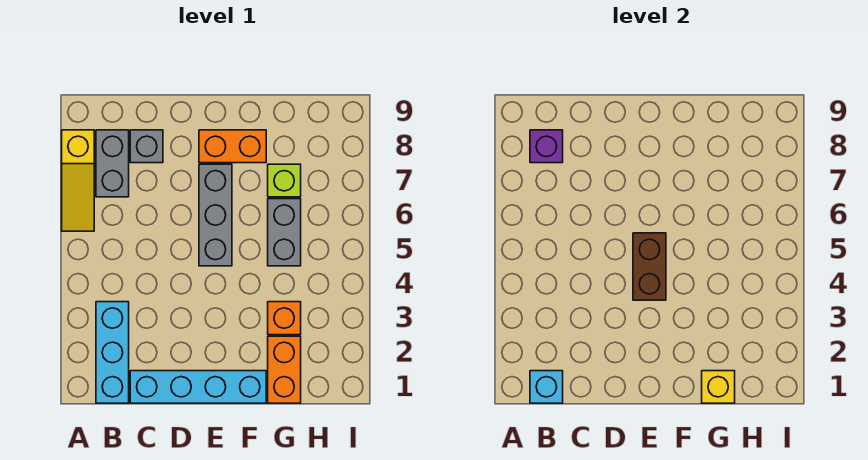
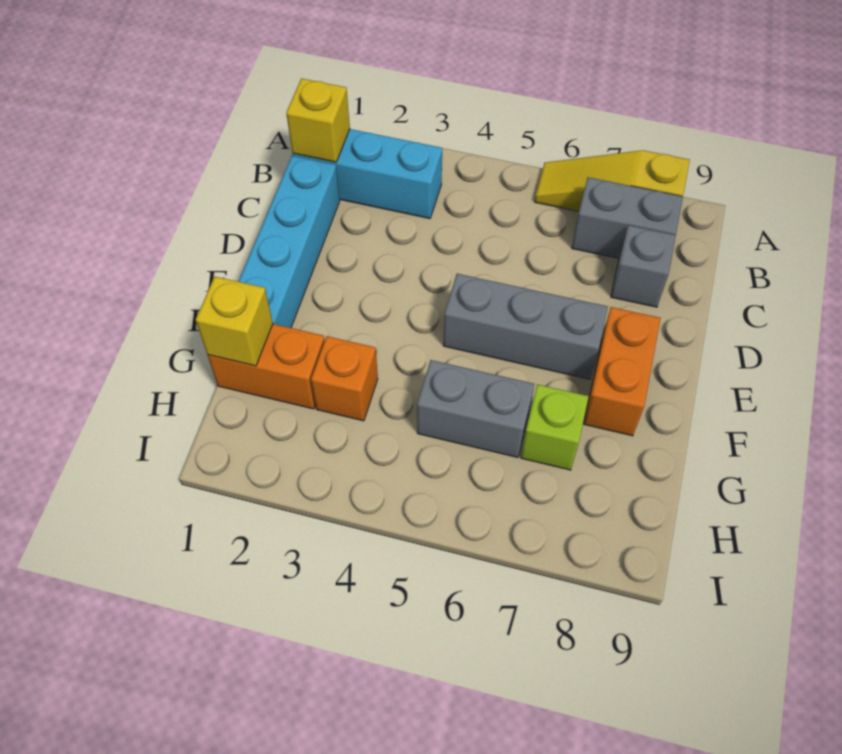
cyan 1x1 brick [530,371,563,403] -> yellow 1x1 brick [286,78,350,162]
purple 1x1 brick [530,130,563,163] -> none
brown 1x2 brick [633,233,666,300] -> none

